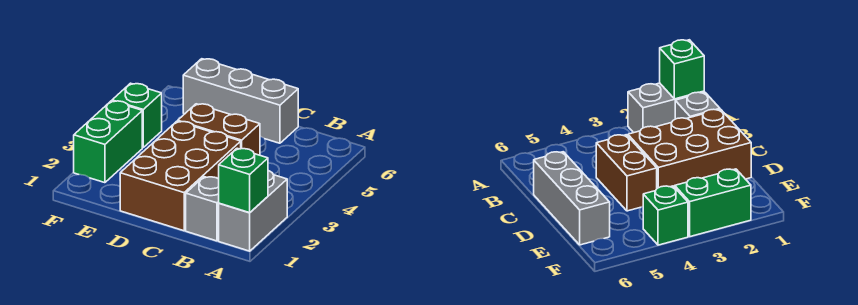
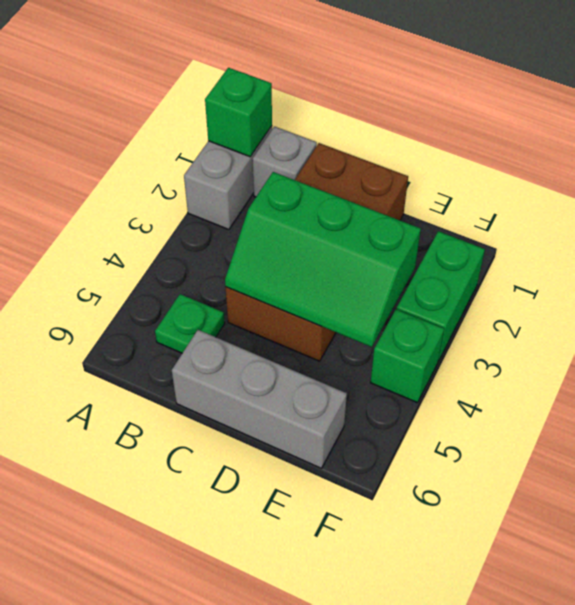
none -> green 1x1 plate [155,294,225,353]
none -> green 2x3 slope [225,172,421,347]

